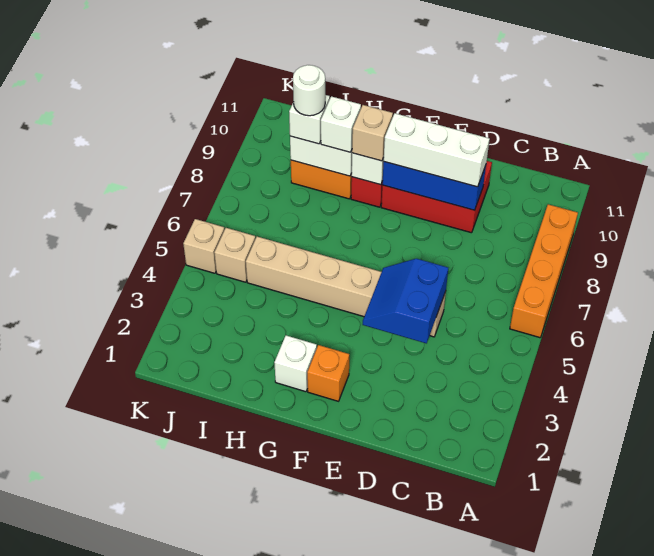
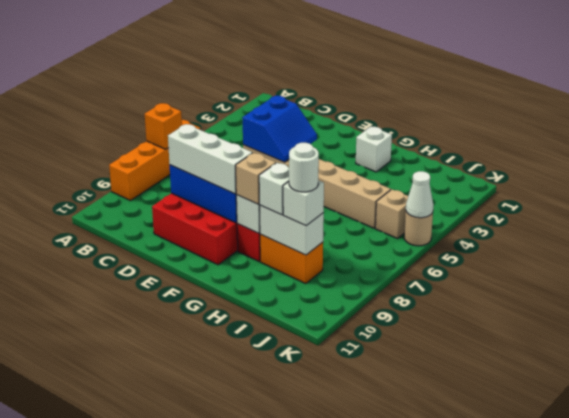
orange 1x1 brick [307,345,349,401] -> orange 1x1 brick moved to [145,103,182,149]
tan 1x1 brick [183,219,224,273] -> tan 1x1 round brick [404,212,433,246]
none -> white 1x1 cone [406,171,434,218]

